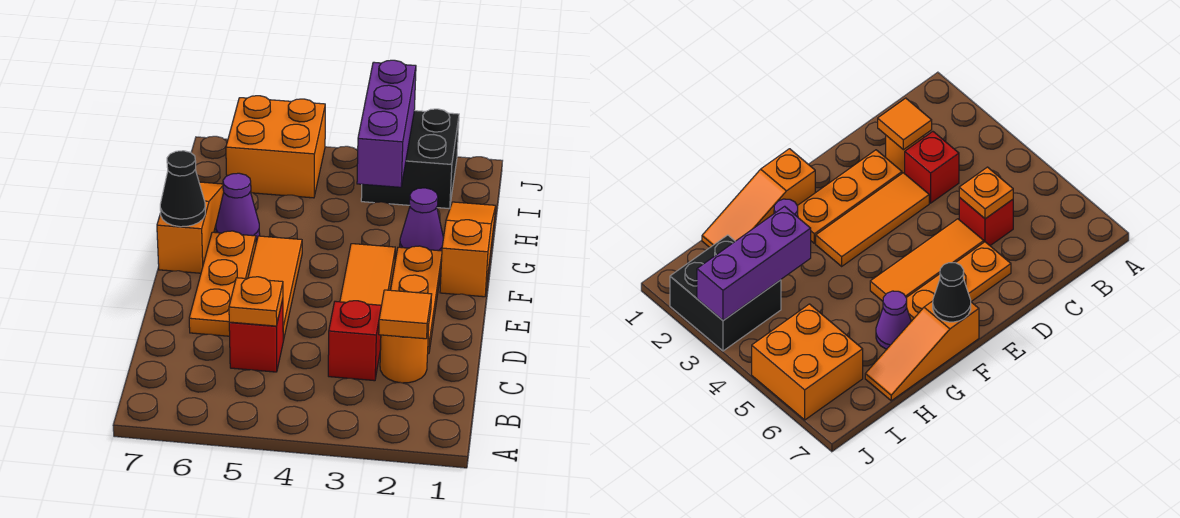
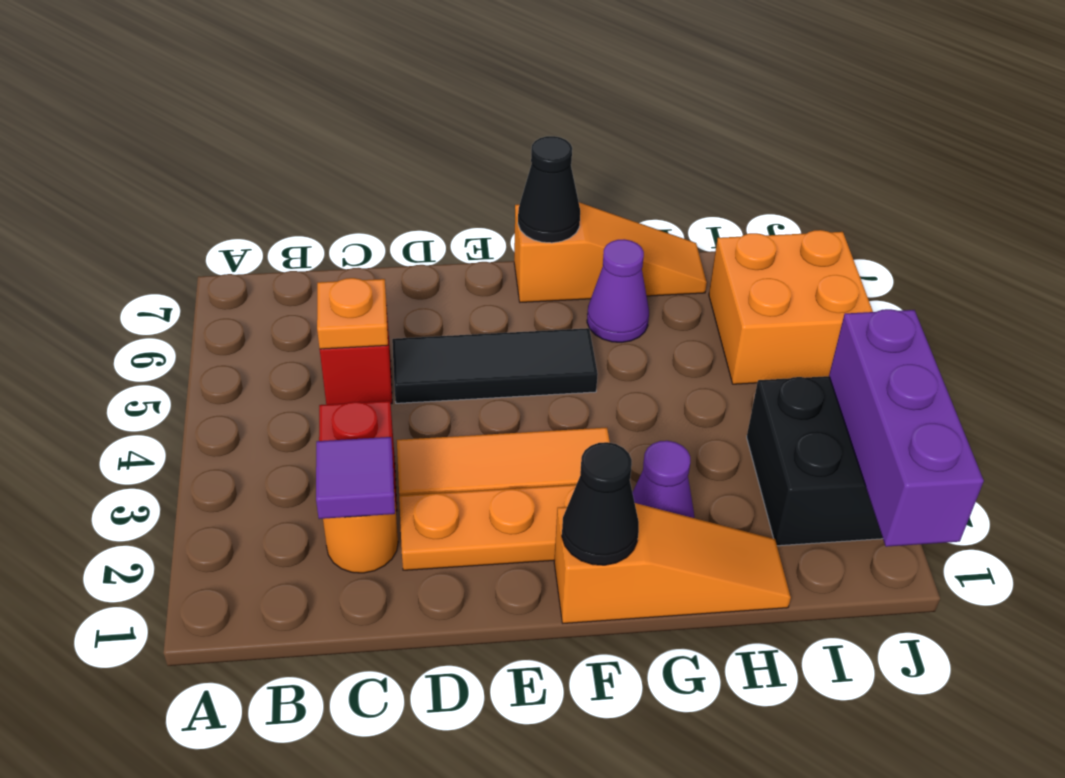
orange 1x1 tile [379,290,432,339] -> purple 1x1 tile [316,437,395,519]
orange 1x3 tile [248,236,302,341] -> black 1x3 tile [392,328,598,403]
orange 1x3 plate [189,231,256,336] -> none
none -> black 1x1 cone [562,442,639,565]
purple 1x3 brick [357,60,416,187] -> purple 1x3 brick turned to [829,309,984,547]

